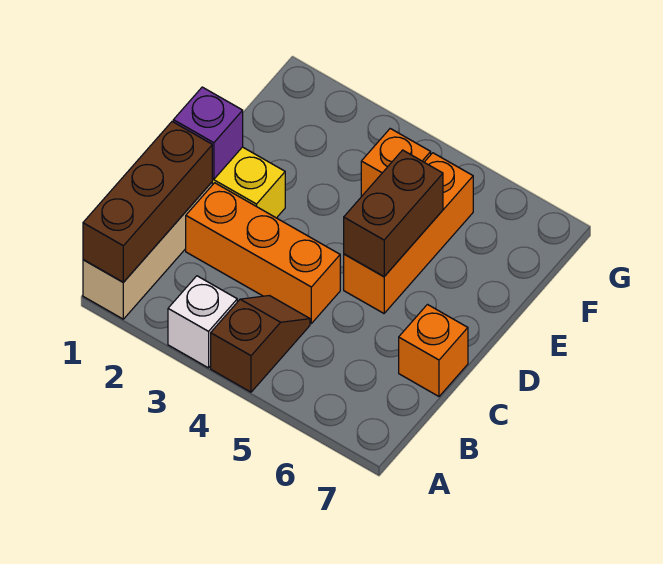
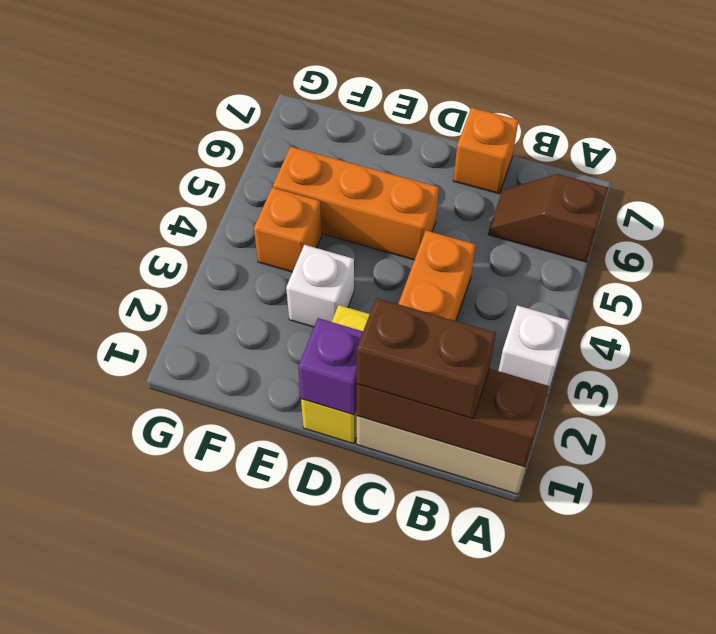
brown 1x2 slope [211,296,310,392] -> brown 1x2 slope moved to [488,174,608,262]
brown 1x2 brick [344,150,443,277] -> brown 1x2 brick moved to [357,298,496,419]
none -> white 1x1 brick [286,245,354,327]

